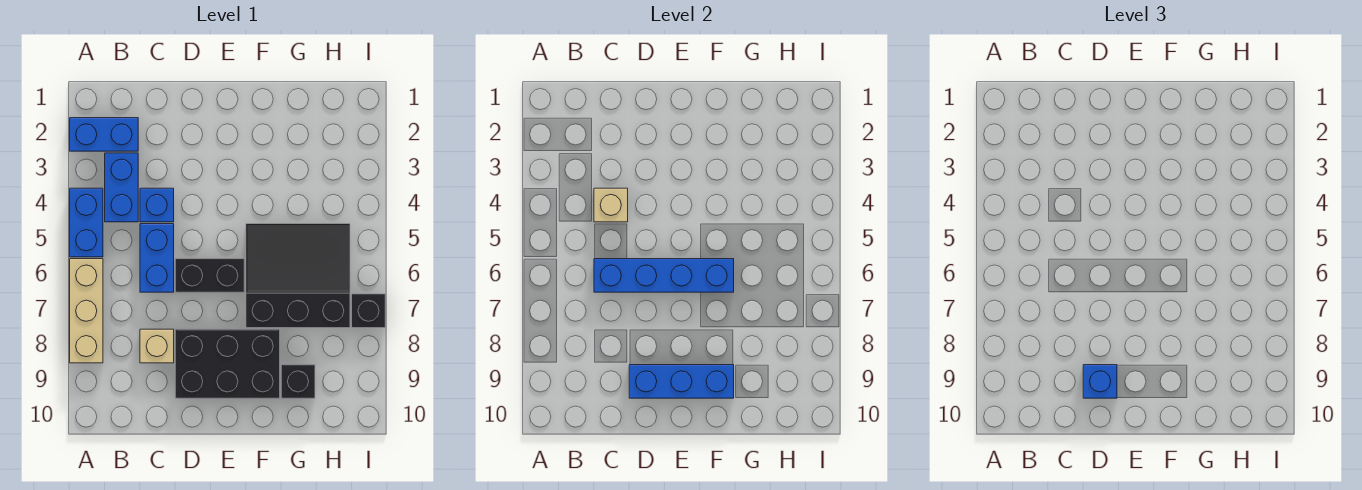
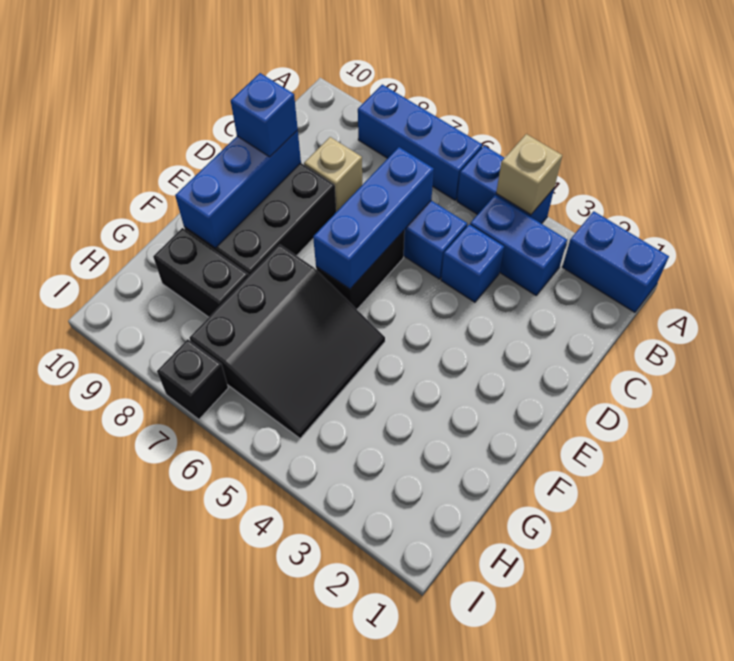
blue 1x2 brick [70,118,138,151] -> blue 1x2 brick turned to [563,211,669,312]
tan 1x3 brick [70,259,103,363] -> blue 1x3 brick [358,85,482,200]
tan 1x1 brick [594,188,628,222] -> tan 1x1 brick moved to [496,134,562,215]
blue 1x4 brick [594,259,734,292] -> blue 1x3 brick [313,147,434,289]
black 1x1 brick [281,365,315,398] -> black 1x2 brick [153,228,249,317]

